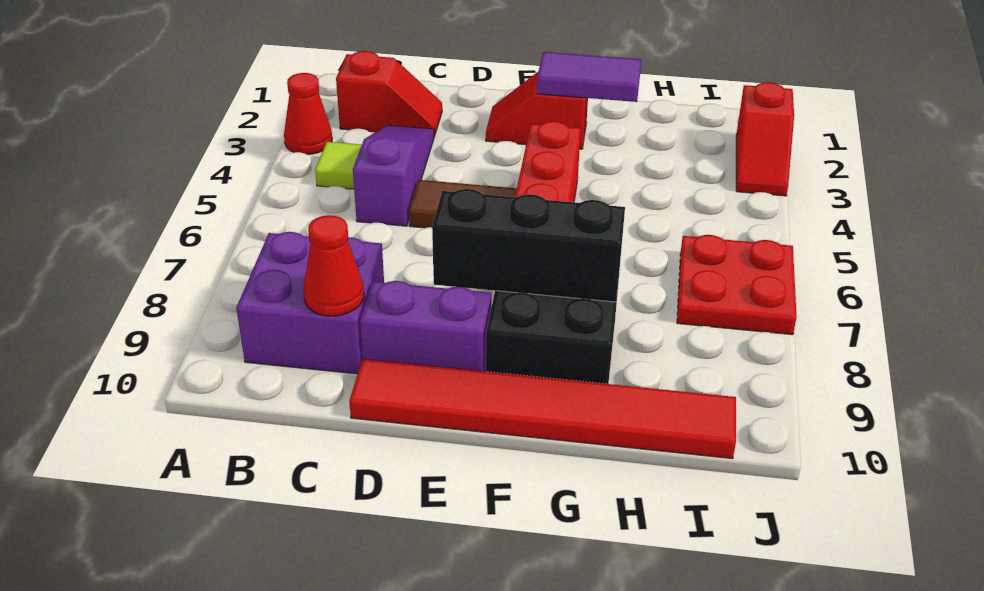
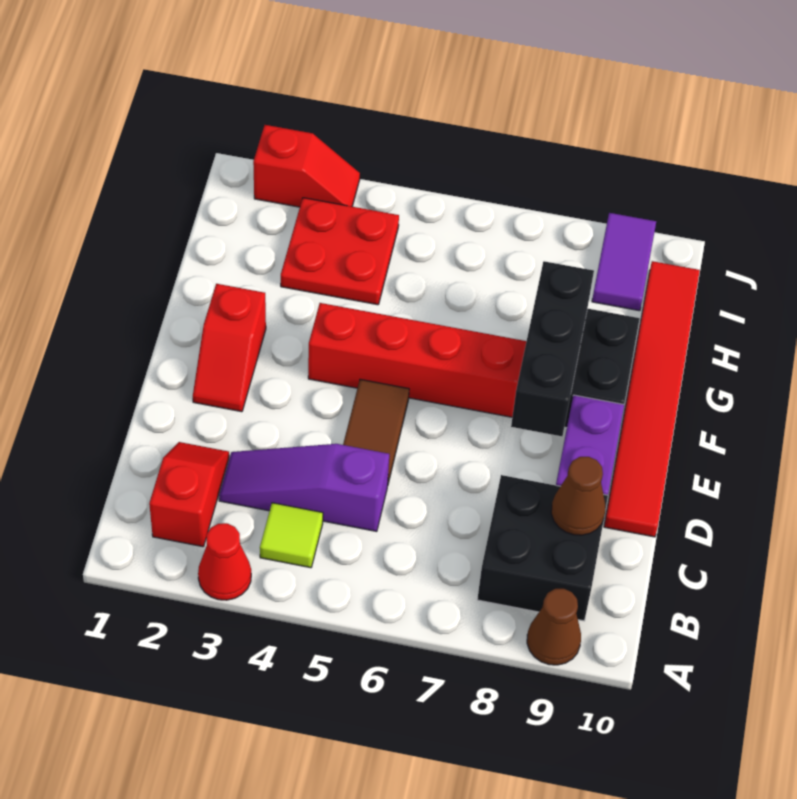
none -> brown 1x1 cone [527,589,581,665]
purple 2x2 brick [236,232,384,374] -> black 2x2 brick [477,475,608,621]
red 1x1 cone [303,215,364,316] -> brown 1x1 cone [551,457,605,535]
purple 1x2 tile [537,52,641,102] -> purple 1x2 tile moved to [592,213,656,311]
red 2x2 plate [677,235,797,335] -> red 2x2 plate moved to [281,198,399,305]

